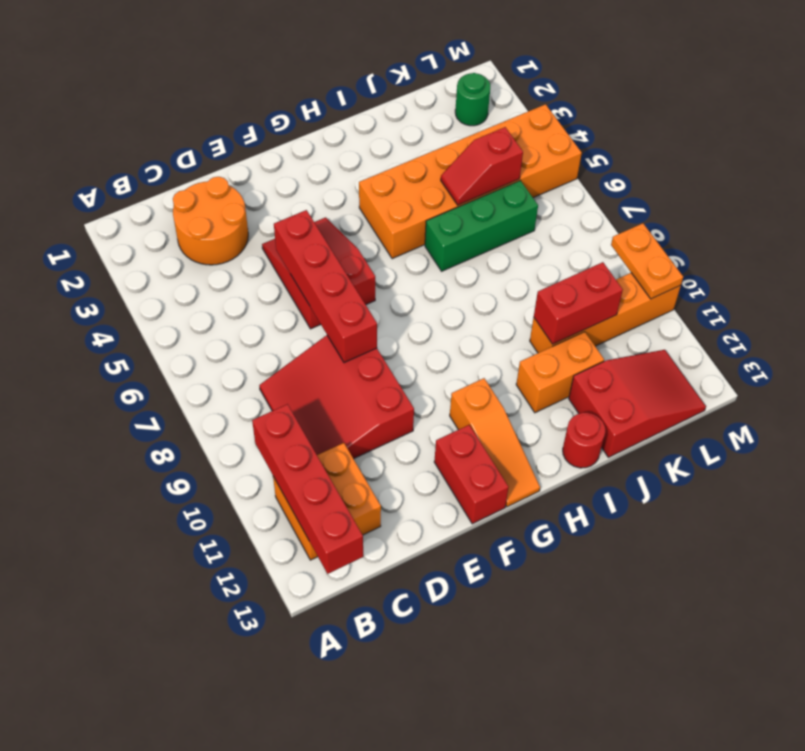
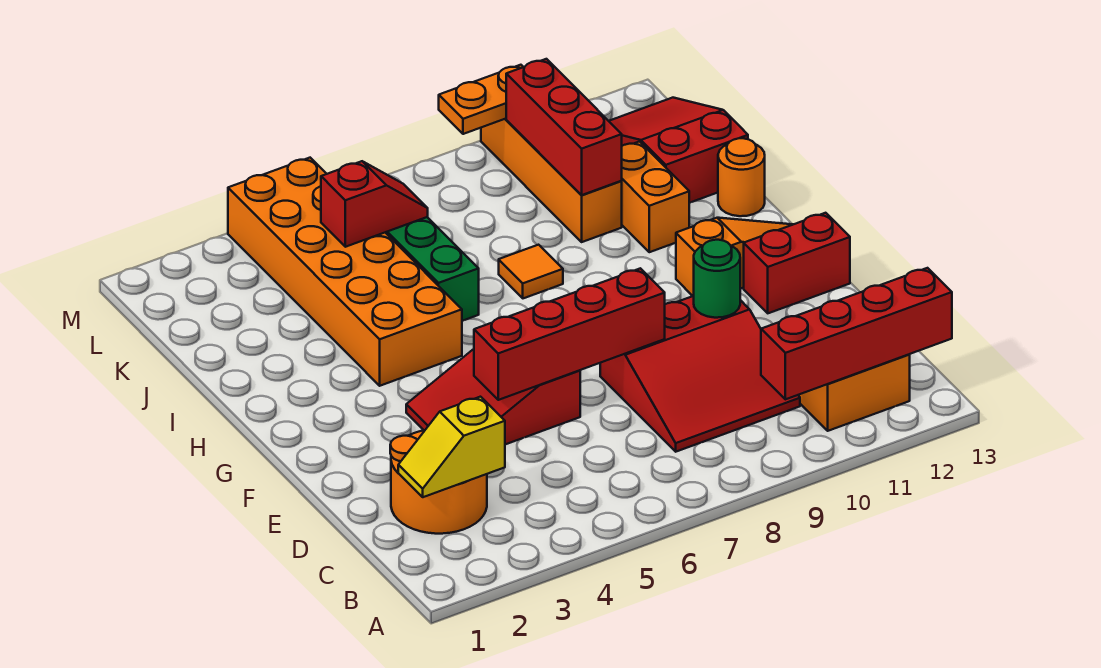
none -> yellow 1x2 slope [398,397,505,497]
none -> orange 1x1 tile [499,245,563,298]
red 1x1 round brick [563,413,605,468] -> orange 1x1 round brick [718,138,765,216]
red 1x2 slope [441,127,523,205] -> red 1x2 slope turned to [321,161,428,247]
red 1x2 brick [534,262,623,344] -> red 1x3 brick [506,59,622,195]
green 1x1 round brick [455,73,490,126] -> green 1x1 round brick moved to [694,240,740,318]

